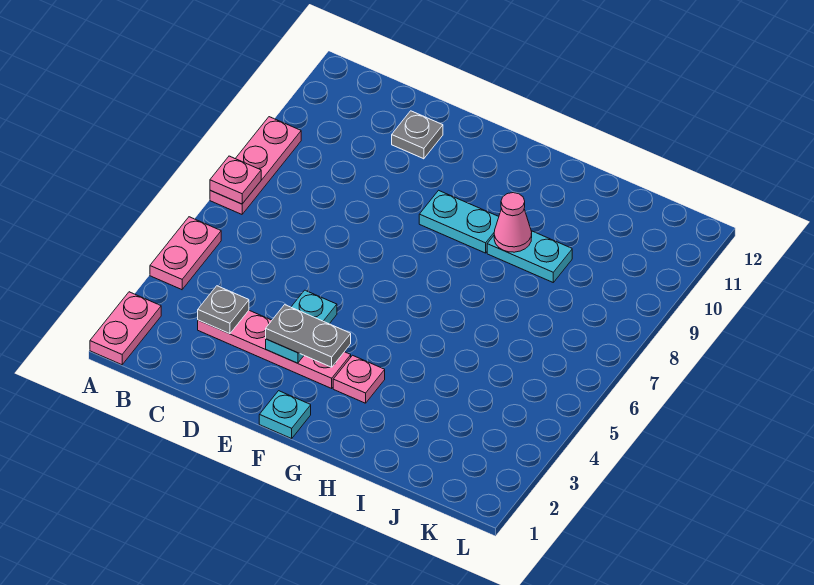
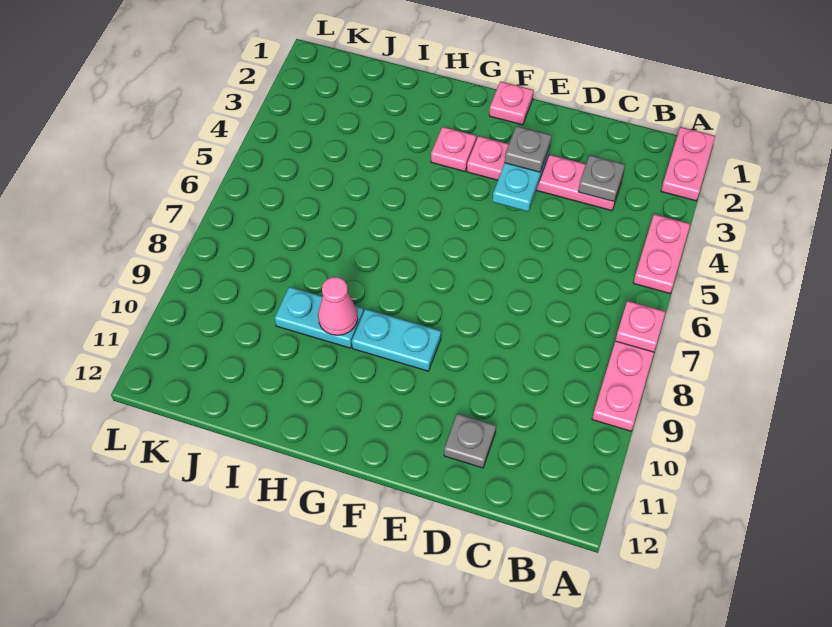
grey 1x2 plate [266,305,351,367] -> grey 1x1 plate [505,126,552,172]
cyan 1x1 plate [259,391,311,439] -> pink 1x1 plate [489,81,534,125]

